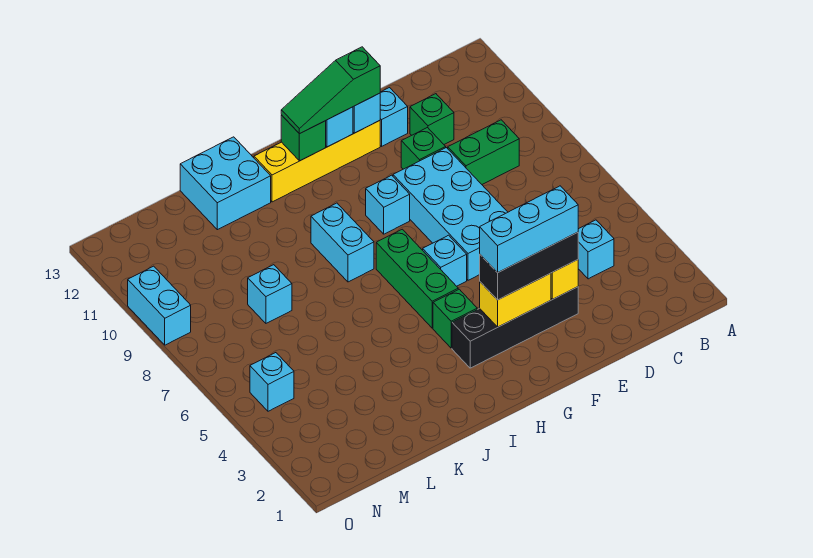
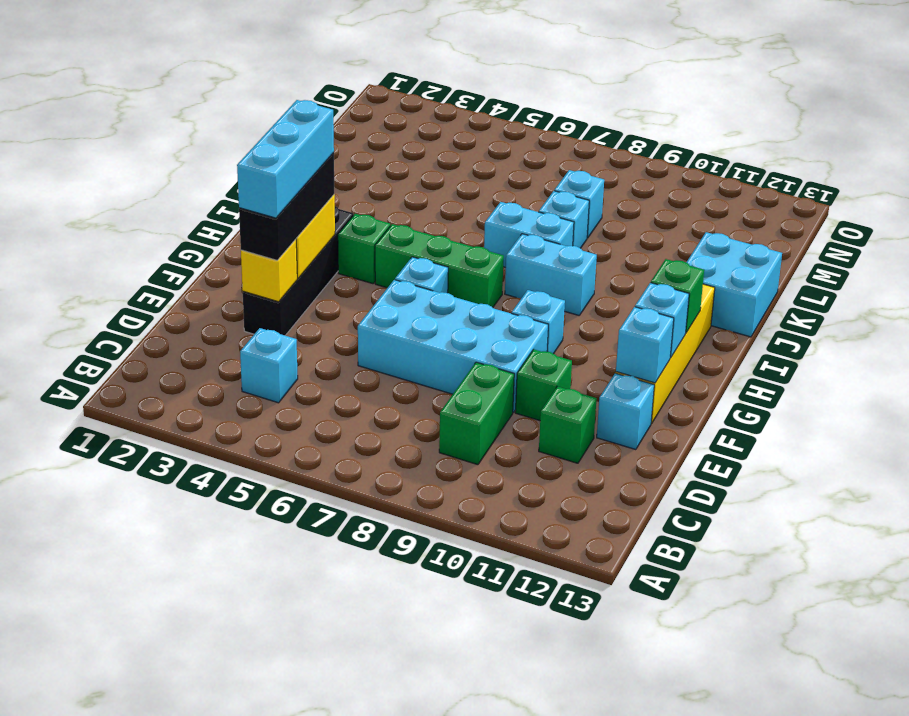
green 1x3 slope [281,47,380,134] -> none
cyan 1x1 brick [250,353,294,411] -> cyan 1x1 brick moved to [539,191,589,248]
cyan 1x2 brick [128,266,191,345] -> cyan 1x2 brick moved to [484,202,574,267]

